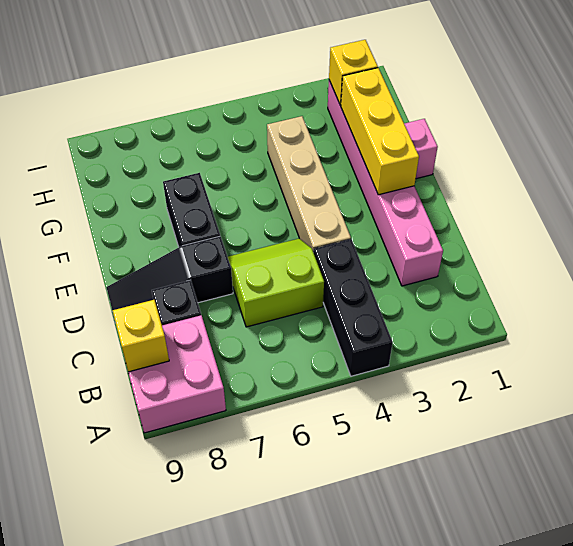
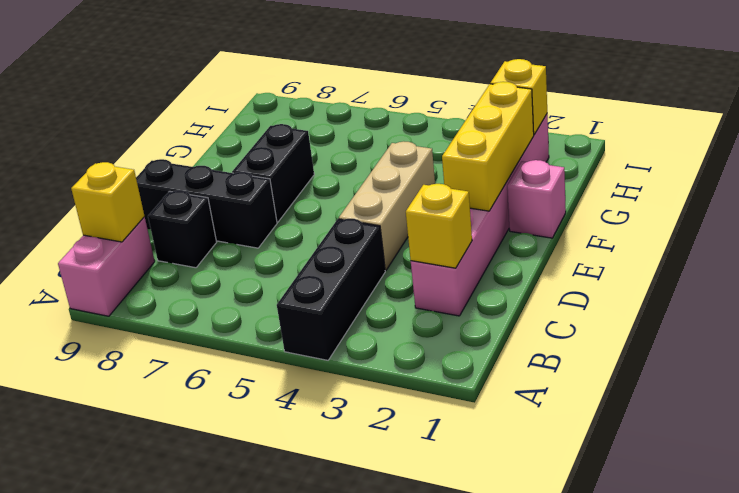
pink 2x2 brick [128,315,226,433] -> pink 1x2 brick [58,217,155,316]
none -> yellow 1x1 brick [406,184,472,268]
lime 2x2 slope [228,238,324,327] -> none
tan 1x4 brick [267,116,351,253] -> tan 1x3 brick [339,141,435,271]
black 1x3 slope [106,236,233,310] -> black 1x3 brick [136,159,277,248]

